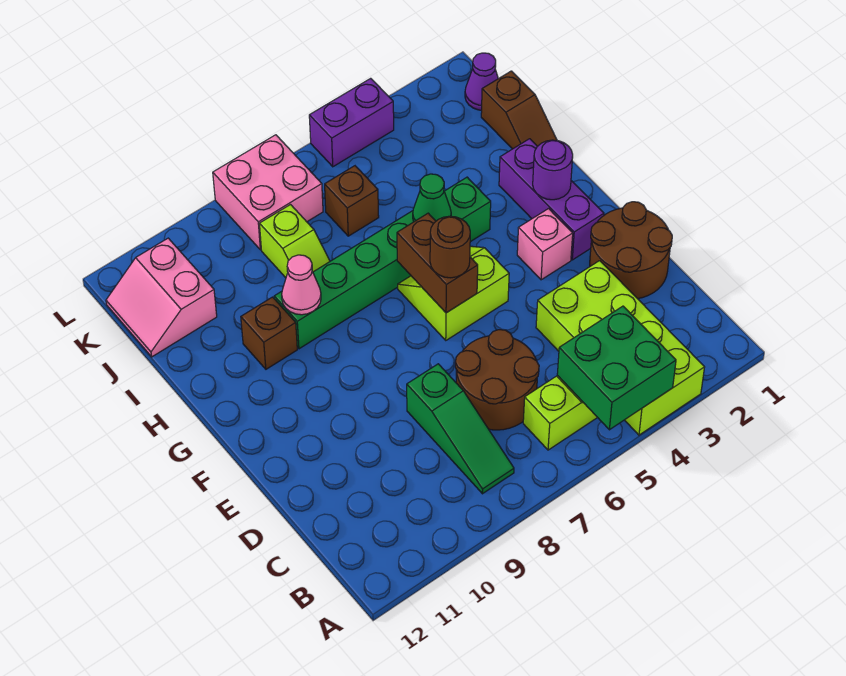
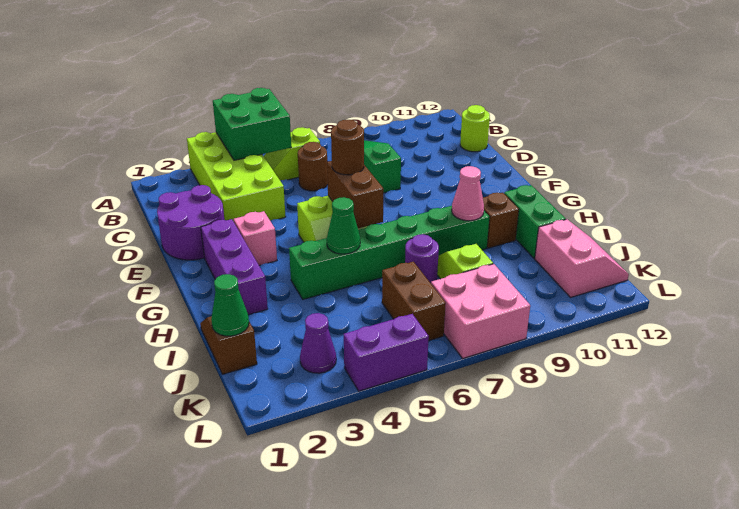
brown 2x2 round brick [455,330,539,430] -> brown 1x1 round brick [298,142,328,191]
none -> lime 1x1 round brick [460,105,490,152]
brown 2x2 round brick [590,202,672,299] -> purple 2x2 round brick [157,185,224,260]
purple 1x1 round brick [533,140,573,200] -> purple 1x1 round brick moved to [405,234,439,283]
none -> green 1x2 brick [504,185,566,258]
none -> green 1x1 cone [211,274,249,336]
brown 1x1 brick [325,166,379,236] -> brown 1x2 brick [382,262,446,341]
purple 1x1 cone [465,53,498,110] -> purple 1x1 cone moved to [300,313,336,373]

